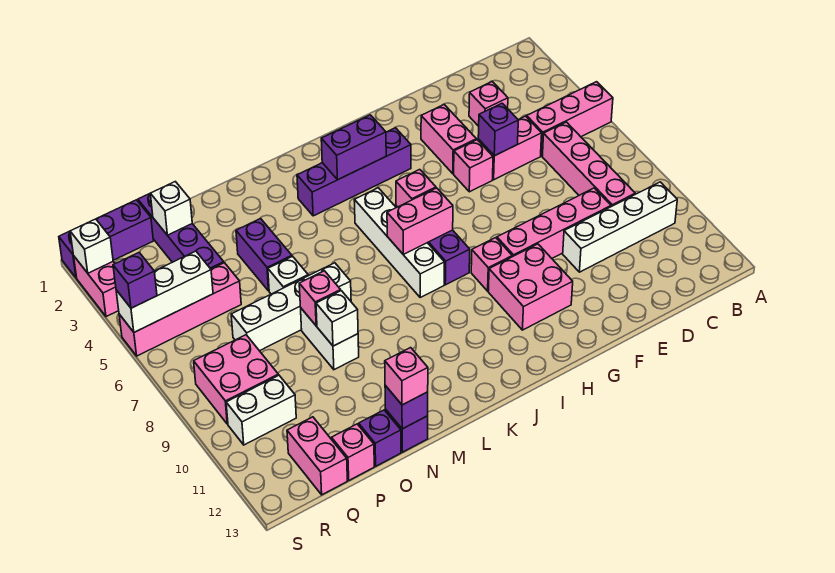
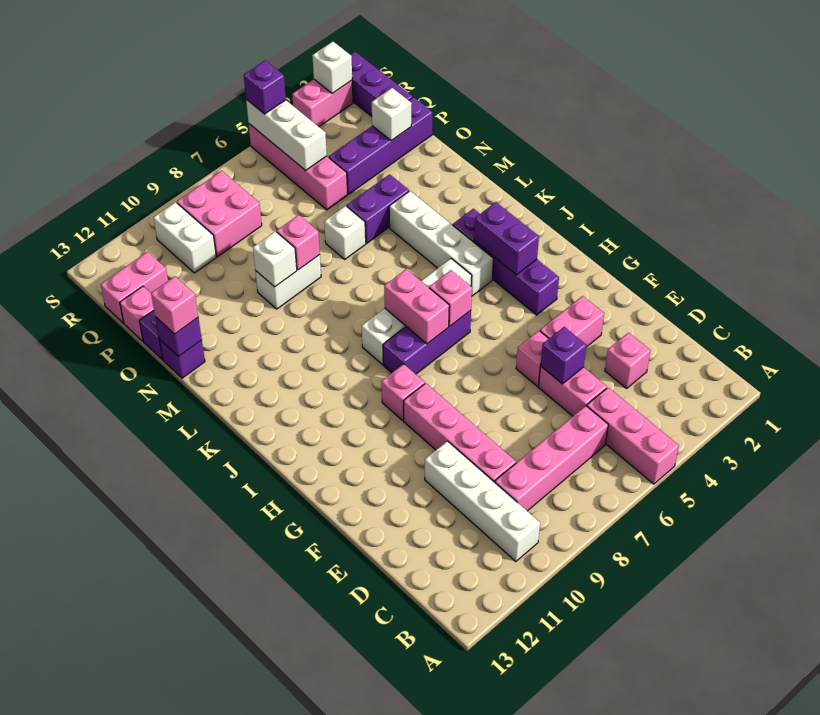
pink 2x2 brick [488,244,573,330] -> none
white 1x4 brick [231,263,351,351] -> white 1x4 brick moved to [389,191,493,296]

